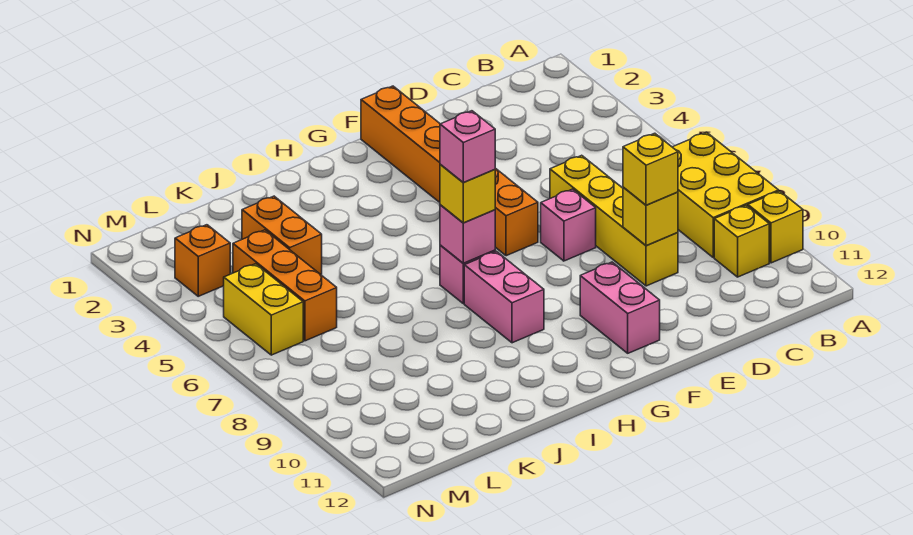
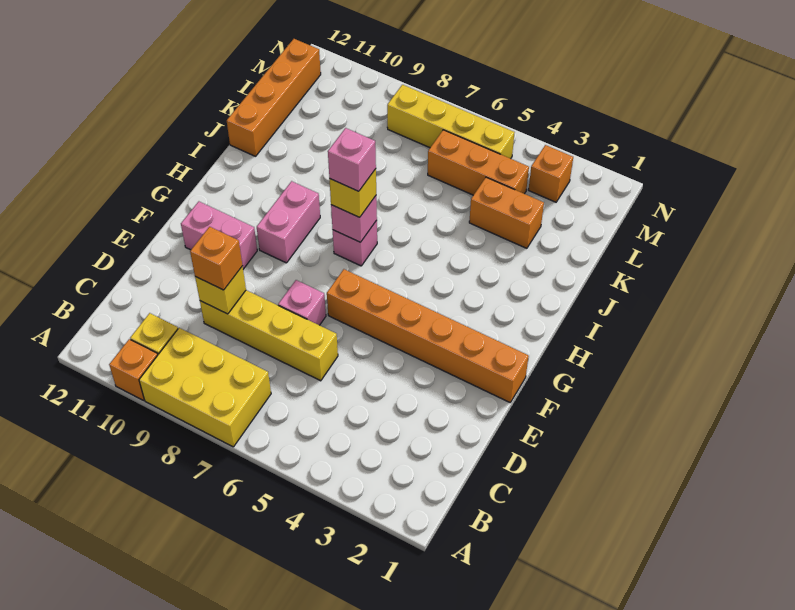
yellow 1x1 brick [748,191,803,263] -> orange 1x1 brick [109,339,158,400]
yellow 1x1 brick [623,133,678,205] -> orange 1x1 brick [190,227,243,290]
pink 1x2 brick [464,251,544,343] -> pink 1x2 brick turned to [257,181,320,263]
none -> orange 1x4 brick [227,39,321,156]
yellow 1x2 brick [224,264,303,355] -> yellow 1x4 brick [387,85,515,159]

